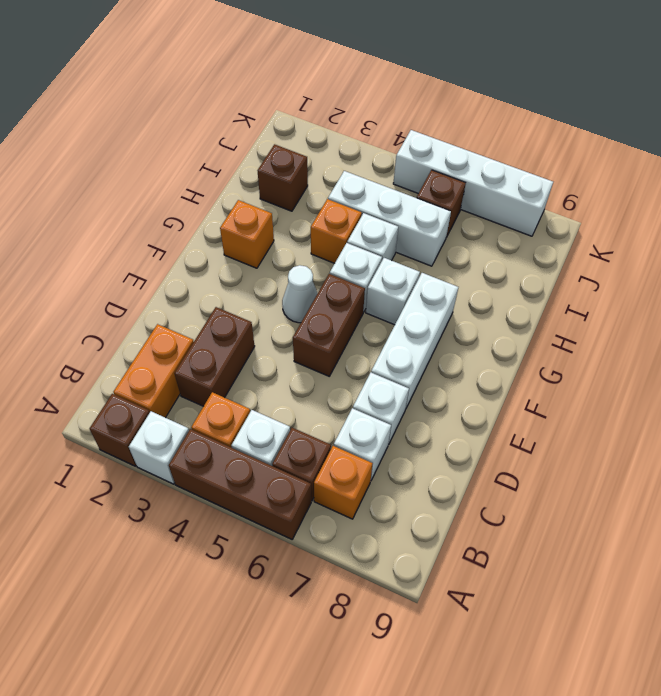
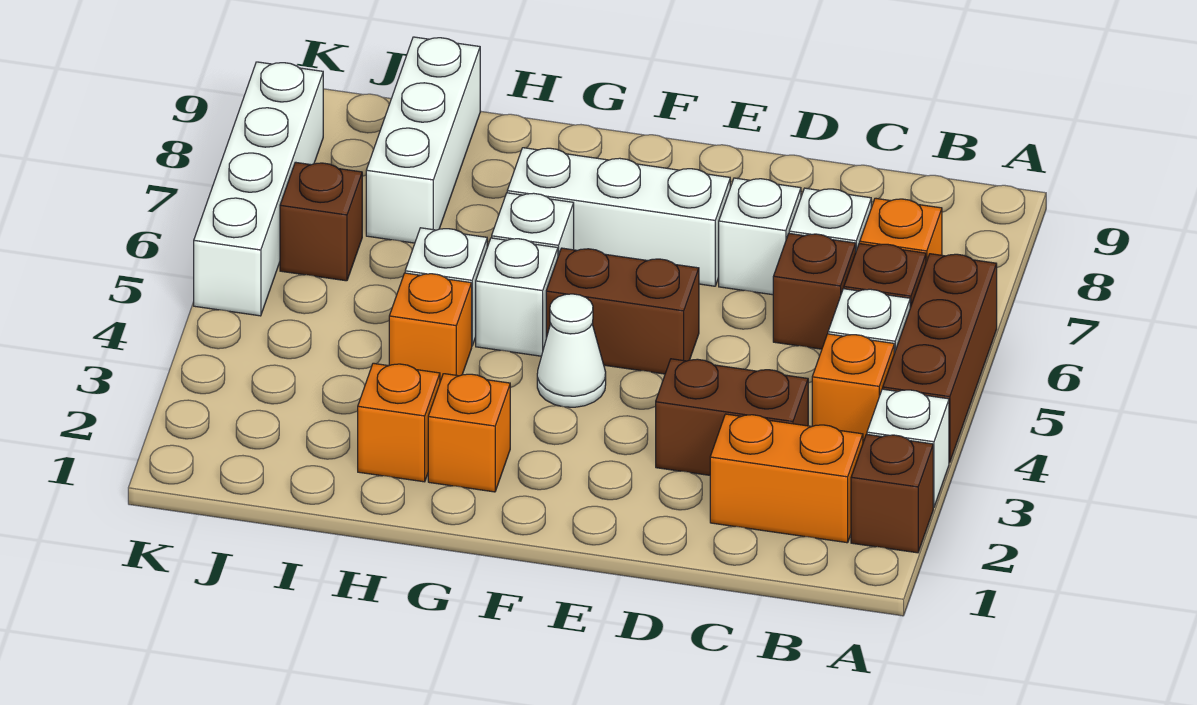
none -> orange 1x1 brick [358,363,440,482]
brown 1x1 brick [257,144,308,211] -> brown 1x1 brick moved to [773,233,856,349]
white 1x3 brick [328,171,451,266] -> white 1x3 brick moved to [366,37,480,243]

